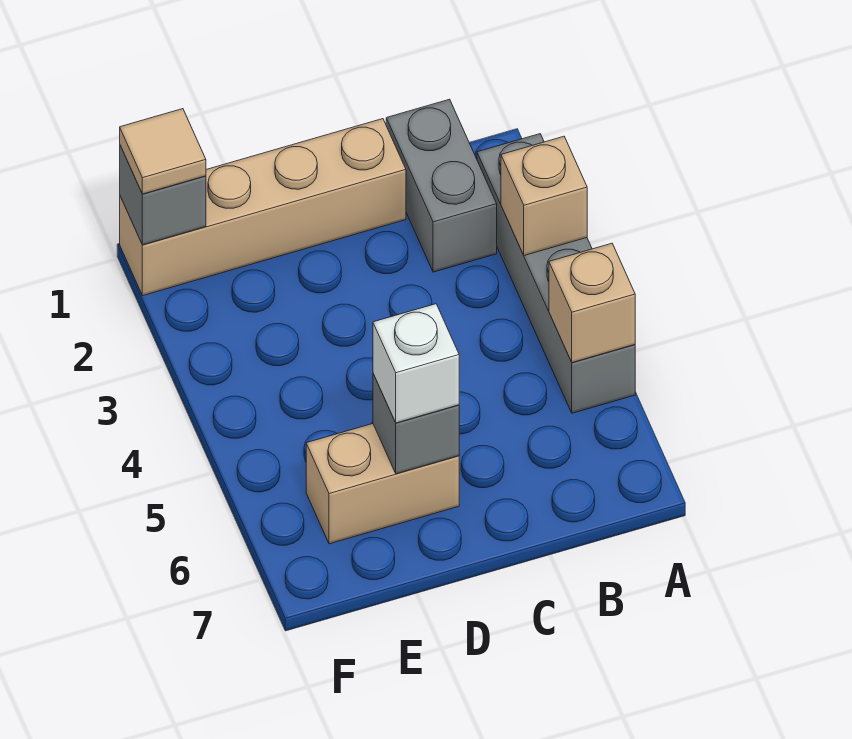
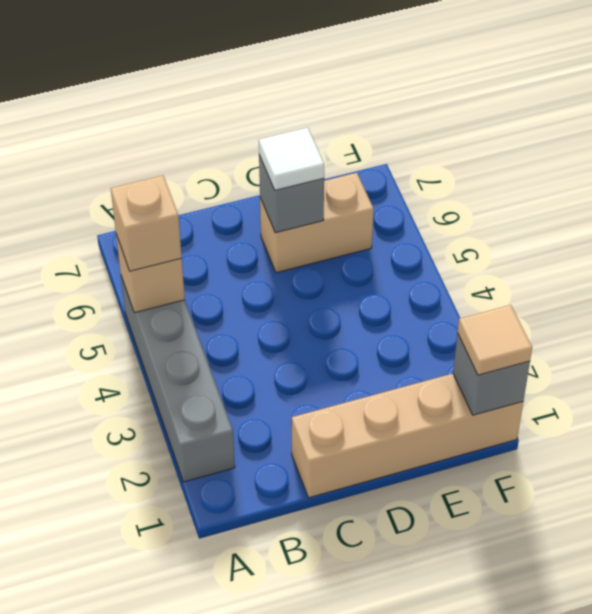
tan 1x1 brick [501,136,587,256] -> tan 1x1 brick moved to [111,175,182,271]
grey 1x2 brick [386,99,497,272] -> none
white 1x1 brick [373,304,459,423] -> white 1x1 tile [259,127,324,190]

